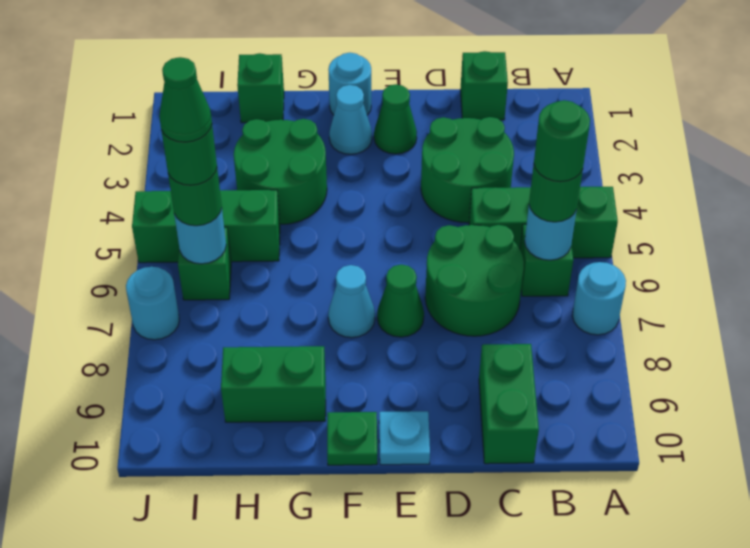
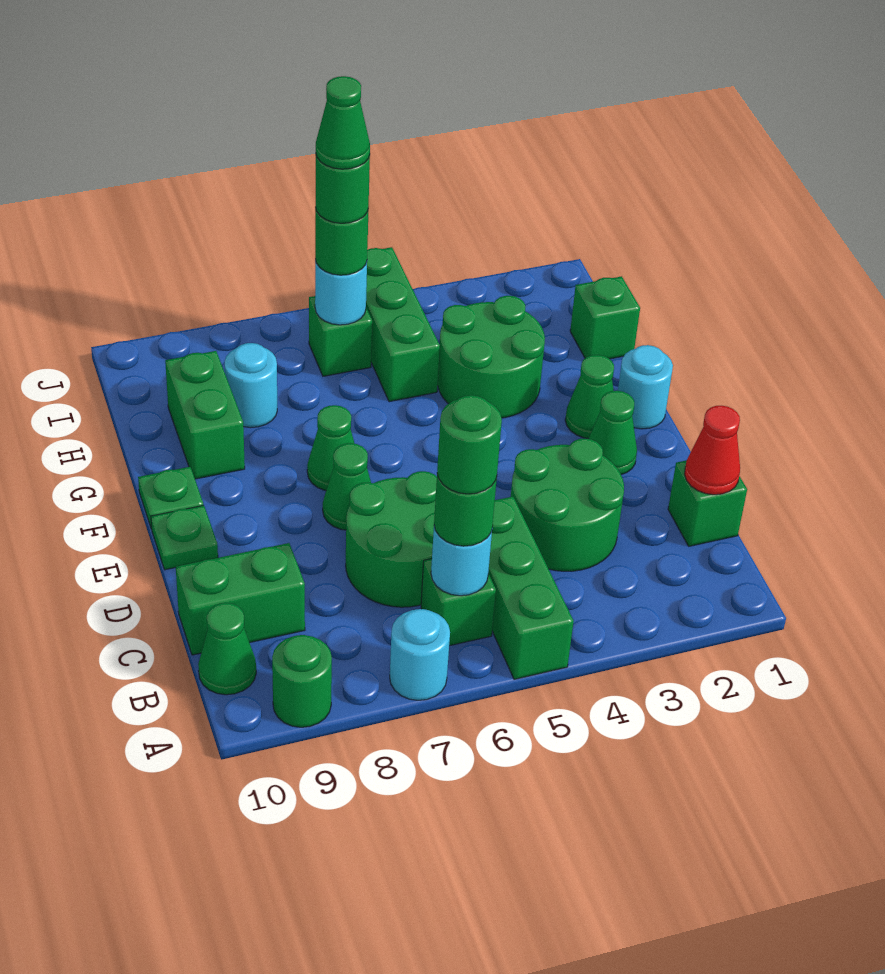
none -> green 1x1 round brick [272,635,332,727]
none -> green 1x1 cone [198,603,256,695]
none -> red 1x1 cone [685,406,740,495]
cyan 1x1 plate [379,411,430,465] -> green 1x1 plate [151,505,218,570]
cyan 1x1 cone [329,85,372,154] -> green 1x1 cone [565,355,614,438]
cyan 1x1 cone [328,265,375,338] -> green 1x1 cone [307,405,355,491]
cyan 1x1 round brick [126,267,179,340] -> cyan 1x1 round brick moved to [225,343,277,428]

